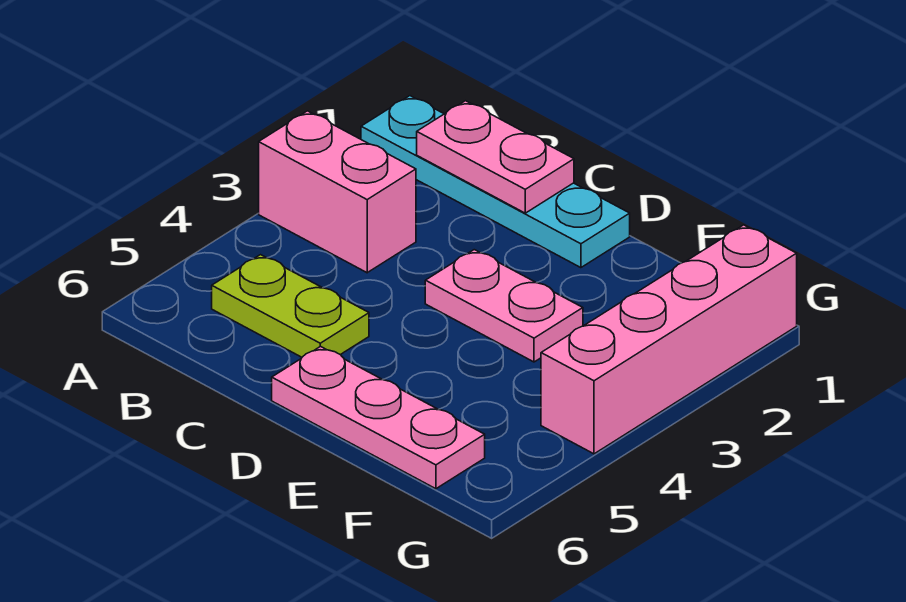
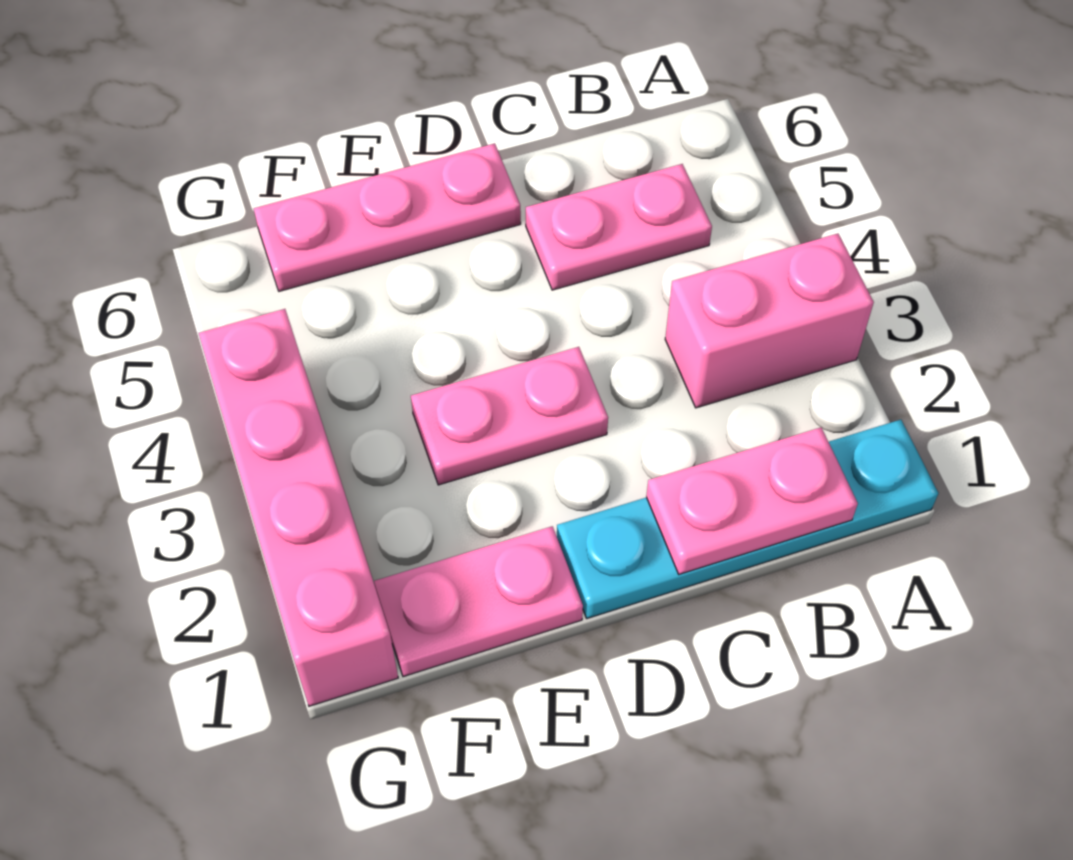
lime 1x2 plate [212,255,369,357] -> pink 1x2 plate [526,164,712,290]
none -> pink 1x2 plate [374,526,583,677]

